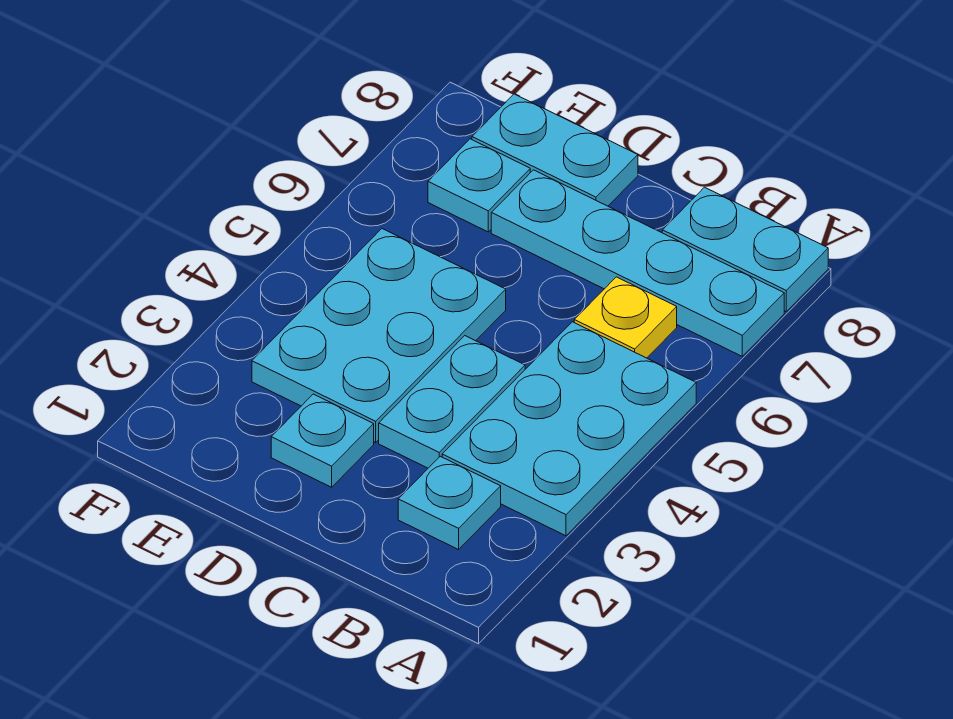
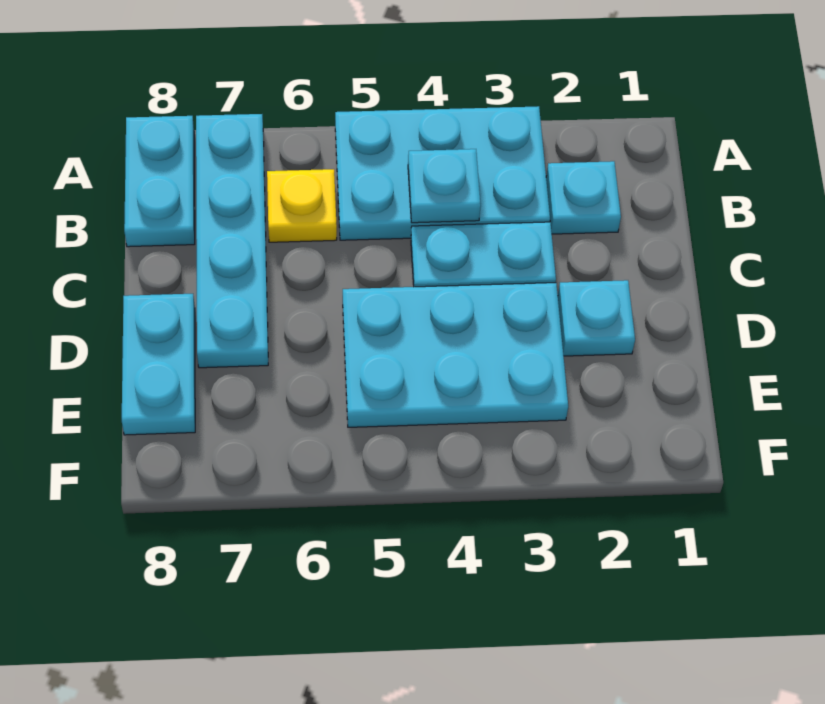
cyan 1x1 plate [428,139,530,232] -> cyan 1x1 plate moved to [408,149,481,223]

